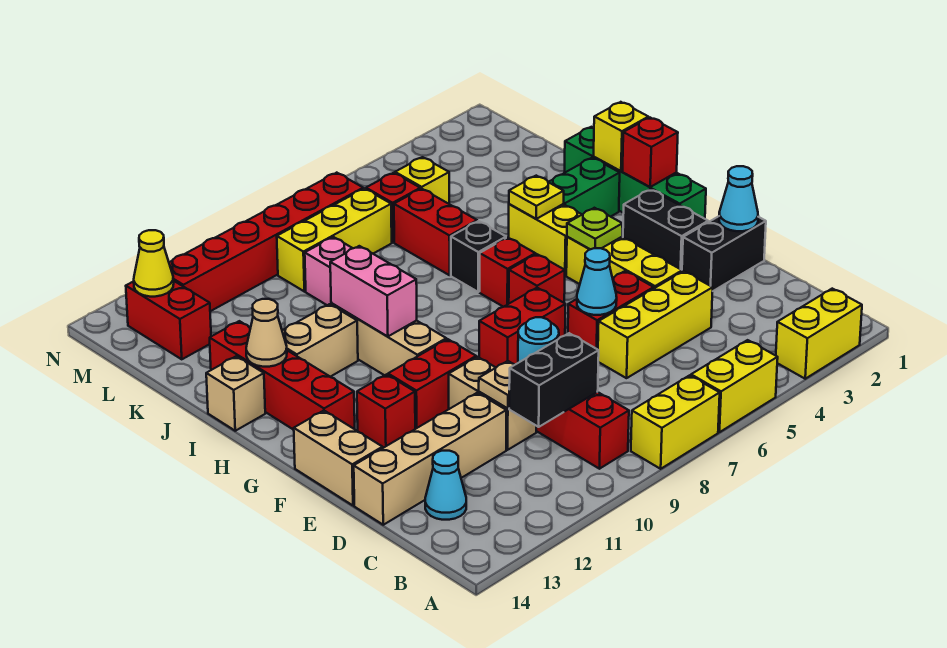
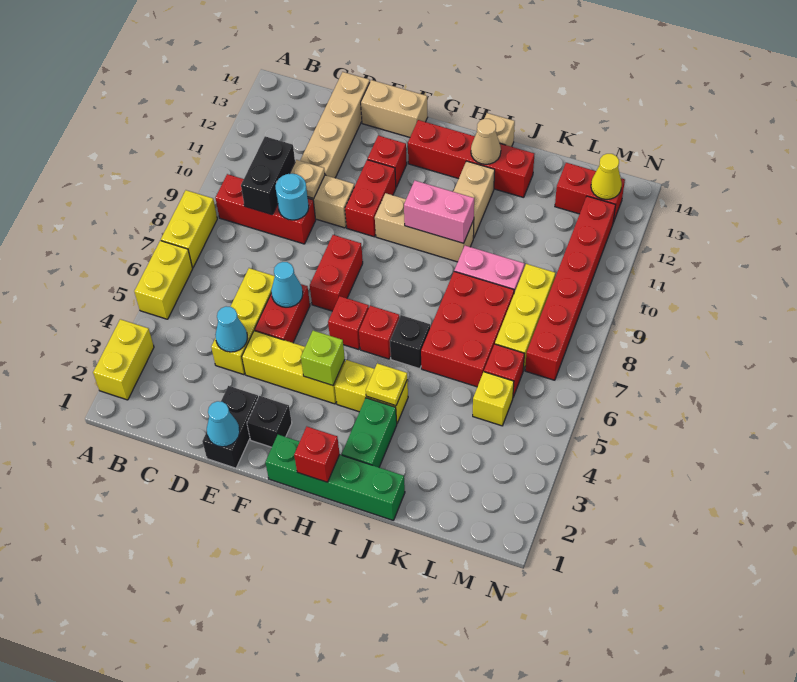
cyan 1x1 cone [425,451,466,520] -> cyan 1x1 cone moved to [215,306,247,352]
black 1x2 brick [623,189,708,270] -> black 1x1 brick [247,396,292,447]
lime 1x1 plate [567,208,623,249] -> lime 1x1 brick [301,331,345,385]
yellow 1x1 brick [594,102,648,171] -> none
red 1x2 brick [394,189,477,275] -> red 2x3 brick [421,272,514,387]

